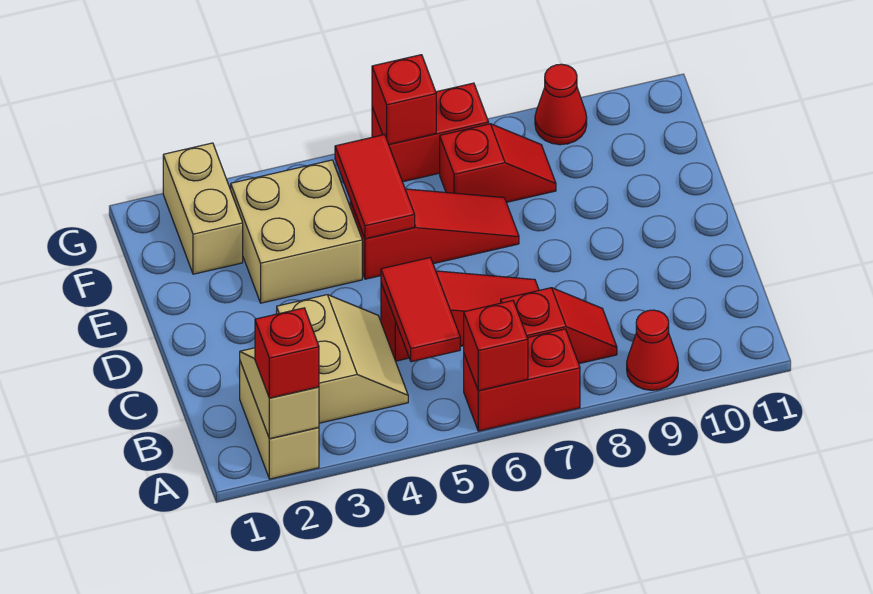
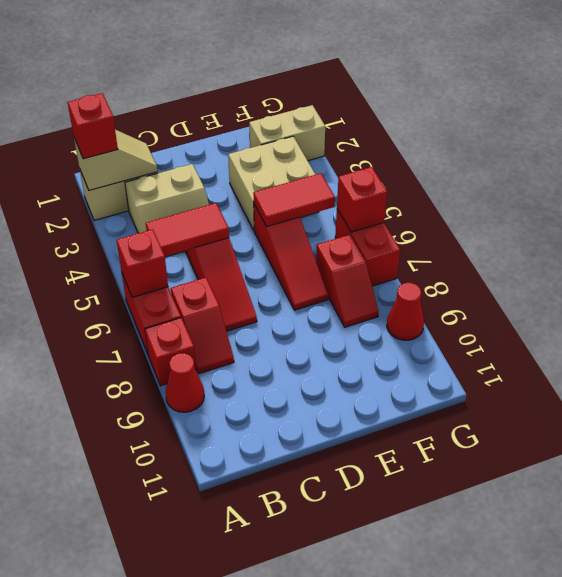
none -> red 1x1 brick [145,318,196,386]

